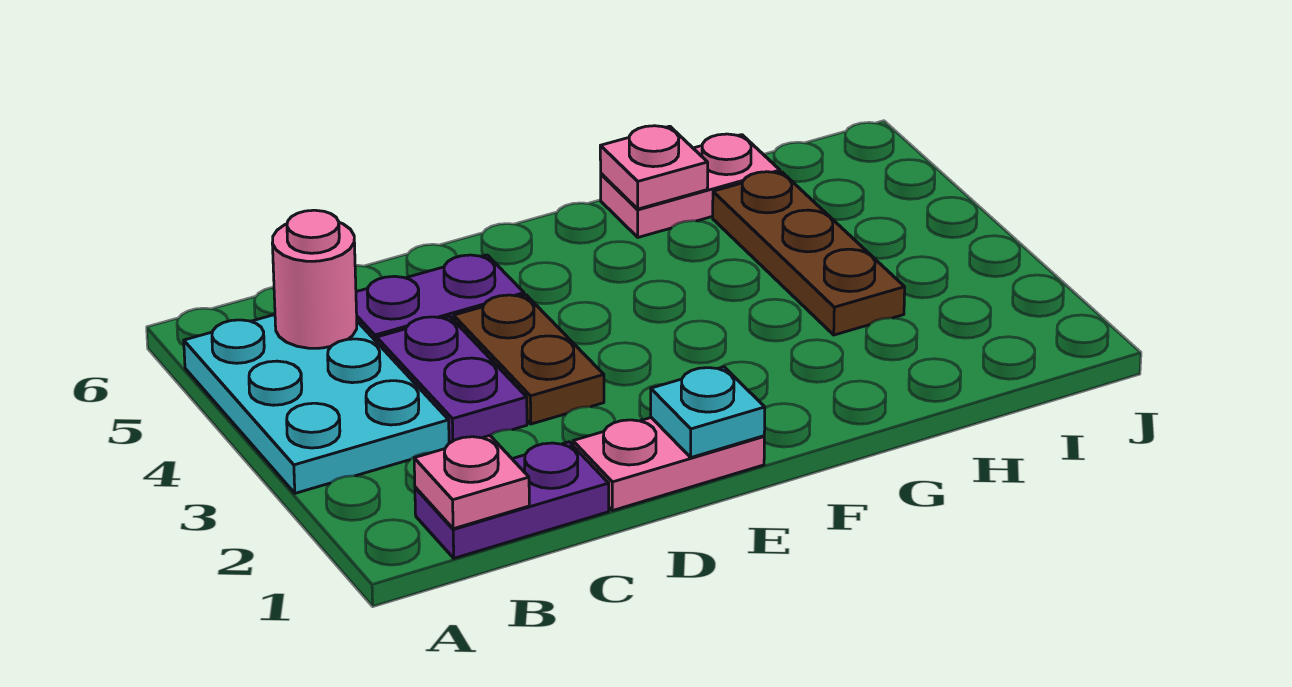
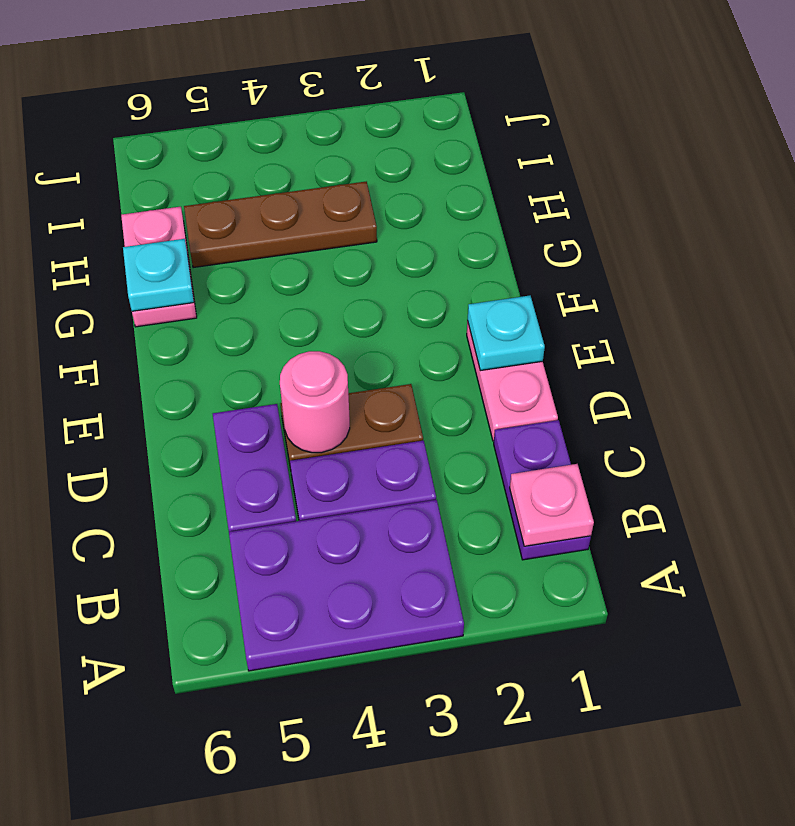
cyan 2x3 plate [184,315,449,493] -> purple 2x3 plate [229,500,464,671]
pink 1x1 round brick [272,210,357,348] -> pink 1x1 round brick moved to [280,351,350,453]
pink 1x1 plate [600,126,708,209] -> cyan 1x1 plate [123,239,194,311]

